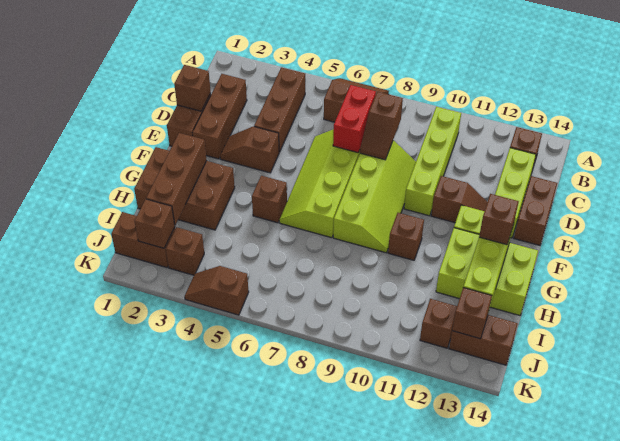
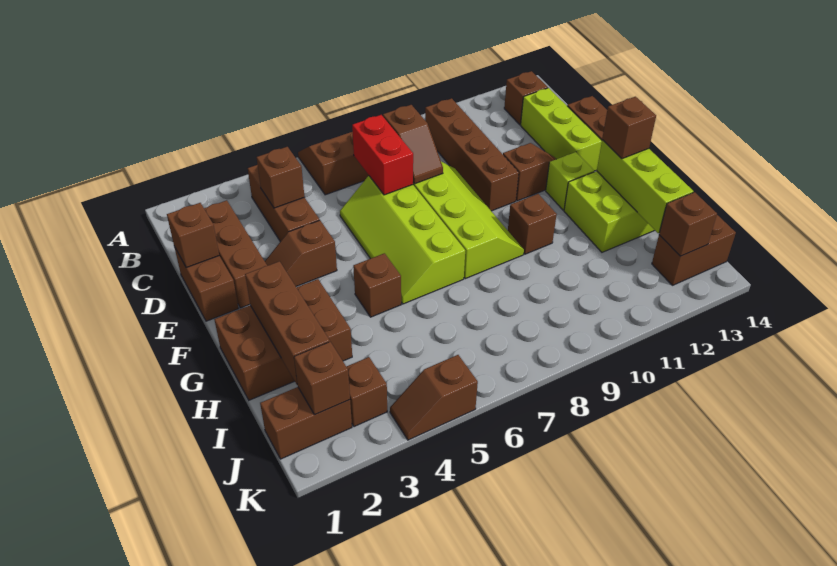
lime 1x4 brick [404,107,461,216] -> brown 1x4 brick [425,98,519,211]
brown 1x1 brick [420,299,457,348] -> brown 1x1 brick moved to [257,147,304,208]

